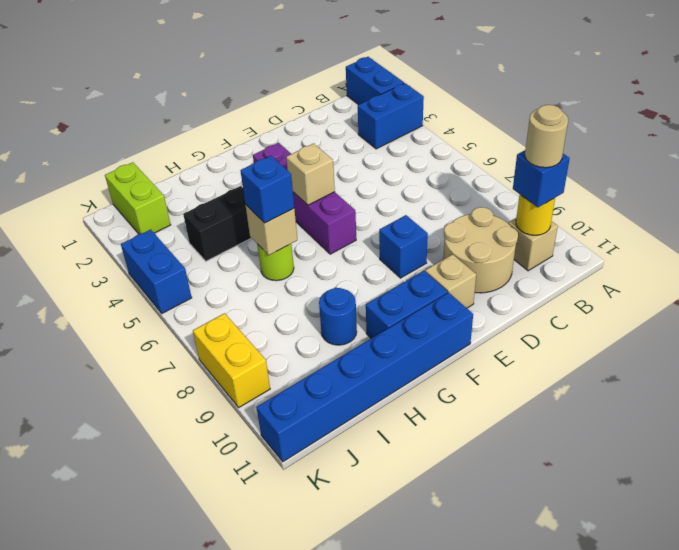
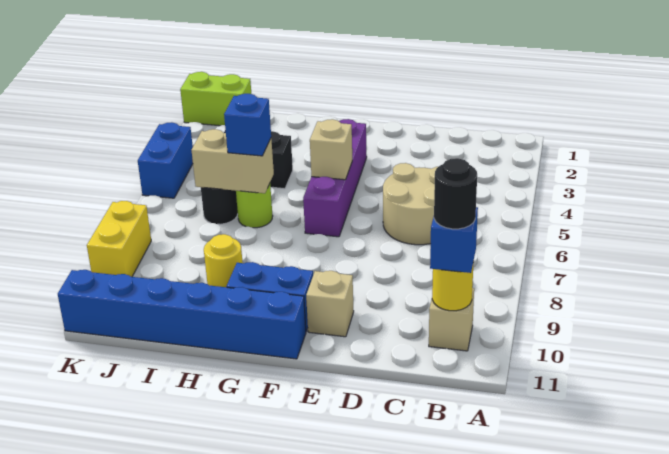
blue 1x2 brick [346,57,404,105] -> none
blue 1x2 brick [358,83,424,149] -> none
tan 1x1 round brick [525,105,568,168] -> black 1x1 round brick [434,158,477,229]
tan 2x2 round brick [443,207,518,293] -> tan 2x2 round brick moved to [383,163,438,245]
blue 1x1 brick [379,215,428,278] -> none
tan 1x1 brick [246,205,297,255] -> tan 1x2 brick [192,129,274,193]
blue 1x1 round brick [319,288,357,345] -> yellow 1x1 round brick [204,234,243,287]
none -> black 1x1 round brick [201,187,238,224]
lime 1x2 brick [105,162,171,234] -> lime 1x2 brick turned to [180,72,251,126]

